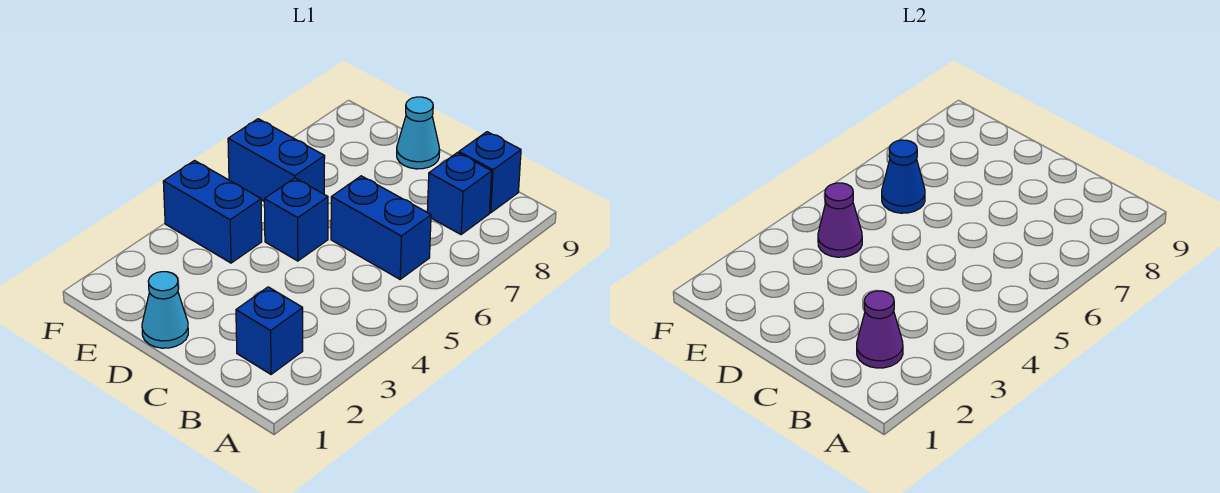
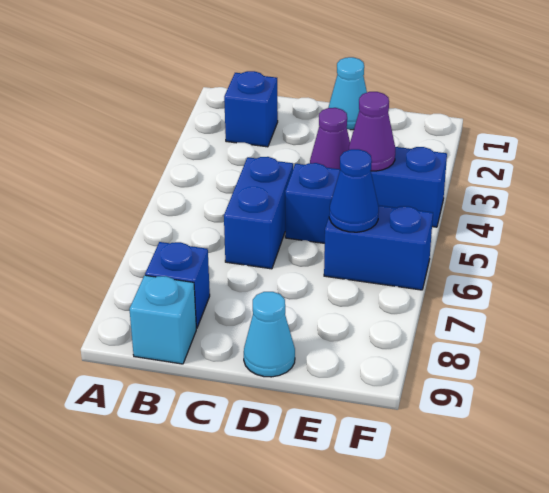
purple 1x1 cone [857,291,903,368] -> purple 1x1 cone moved to [310,108,350,169]
blue 1x2 brick [331,176,431,279] -> blue 1x2 brick turned to [224,157,293,269]
blue 1x1 brick [459,132,521,213] -> cyan 1x1 brick [130,275,196,364]

